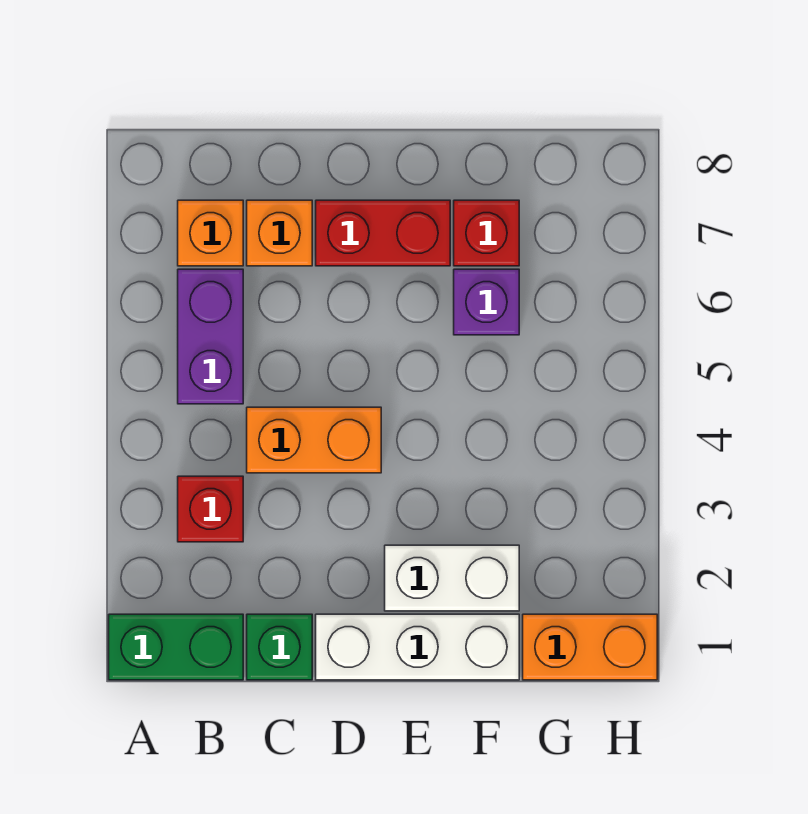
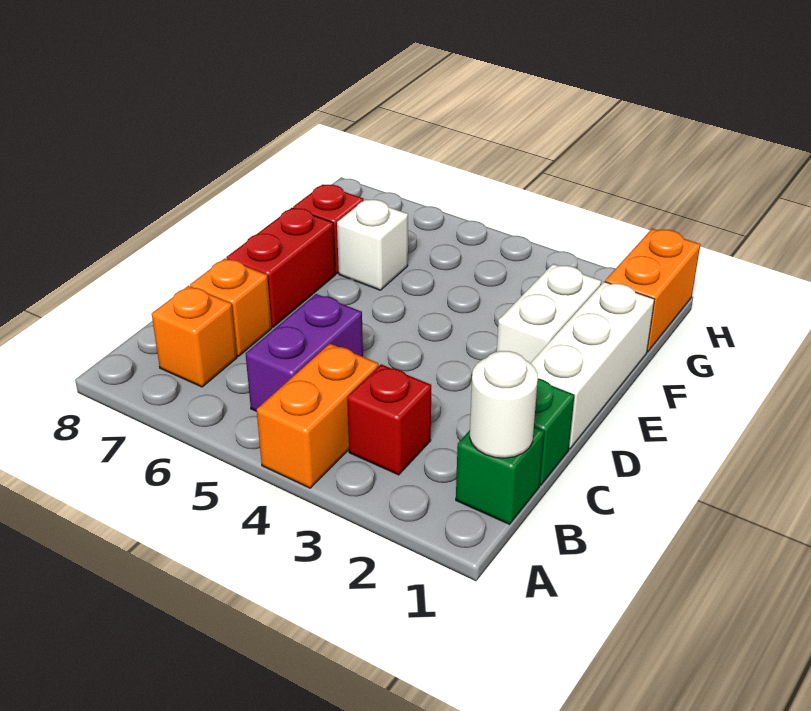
green 1x2 brick [109,614,243,680] -> green 1x1 brick [456,427,544,524]
none -> white 1x1 round brick [470,351,538,458]
purple 1x2 brick [178,269,243,404] -> purple 1x2 brick turned to [246,294,363,411]
orange 1x2 brick [247,407,381,473] -> orange 1x2 brick moved to [257,344,379,488]
purple 1x1 brick [454,269,519,335] -> white 1x1 brick [337,199,408,290]

